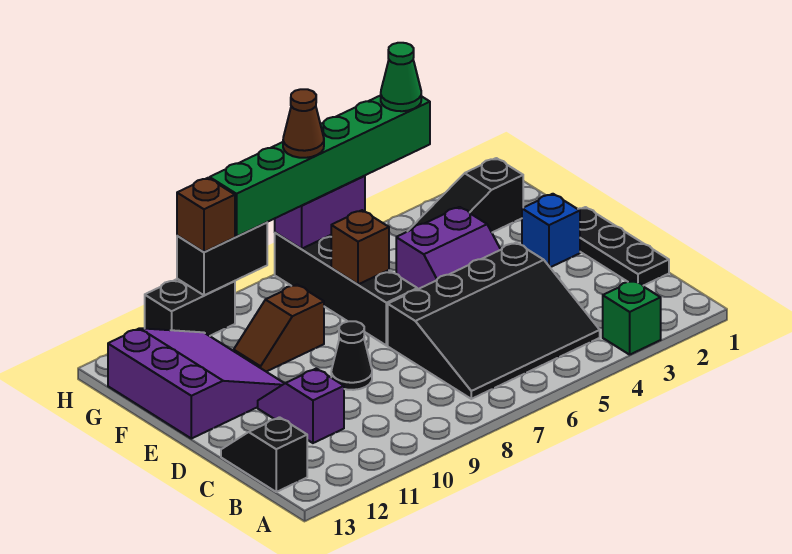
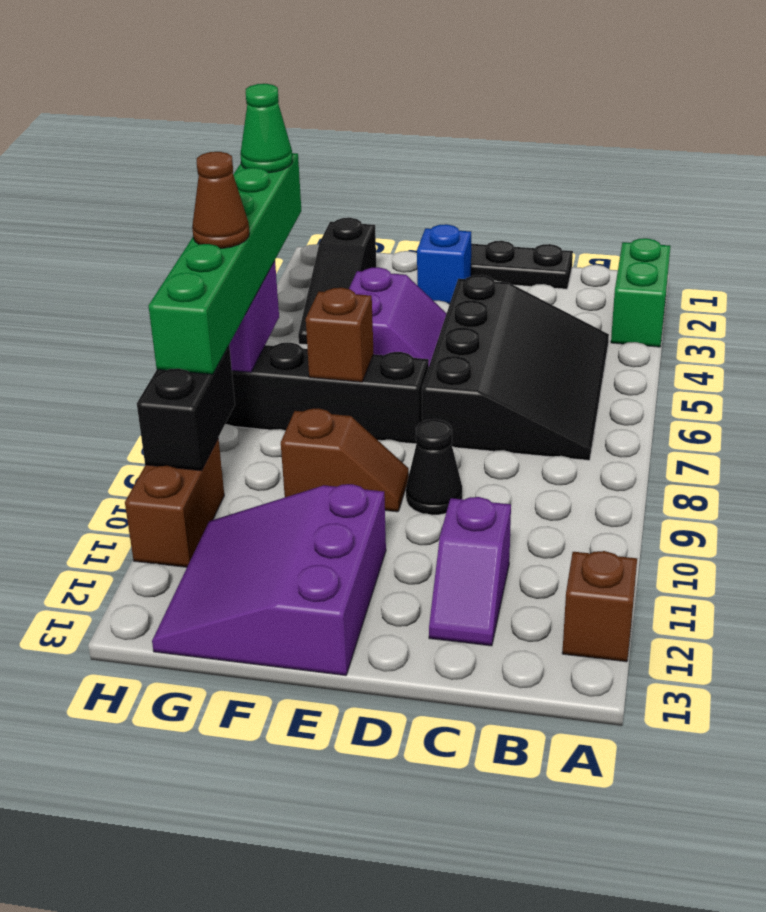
green 1x1 brick [603,280,661,355] -> green 1x2 brick [611,238,670,347]
black 1x2 slope [221,417,307,492] -> none
purple 1x2 slope [258,368,344,443] -> purple 1x2 slope turned to [429,497,511,646]
purple 3x3 slope [108,328,285,439] -> purple 3x3 slope turned to [152,484,386,676]
brown 1x2 slope [234,285,324,372] -> brown 1x2 slope turned to [281,408,409,512]
black 1x2 brick [145,279,235,336] -> brown 1x2 brick [125,438,224,567]
brown 1x1 brick [177,178,235,252] -> brown 1x1 brick moved to [562,551,637,662]

